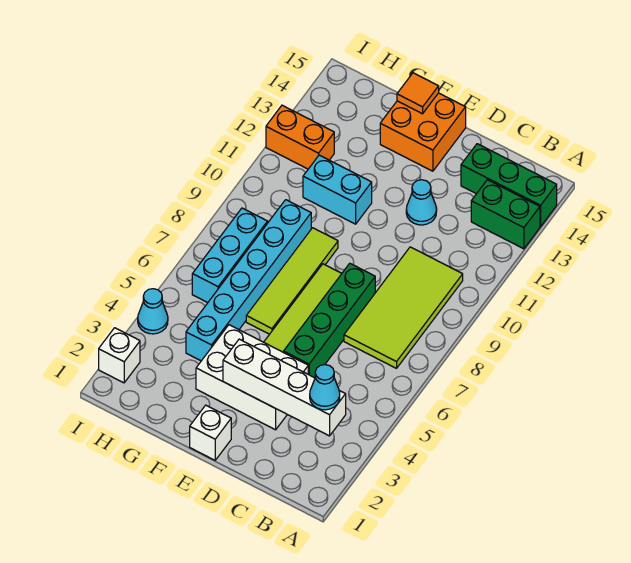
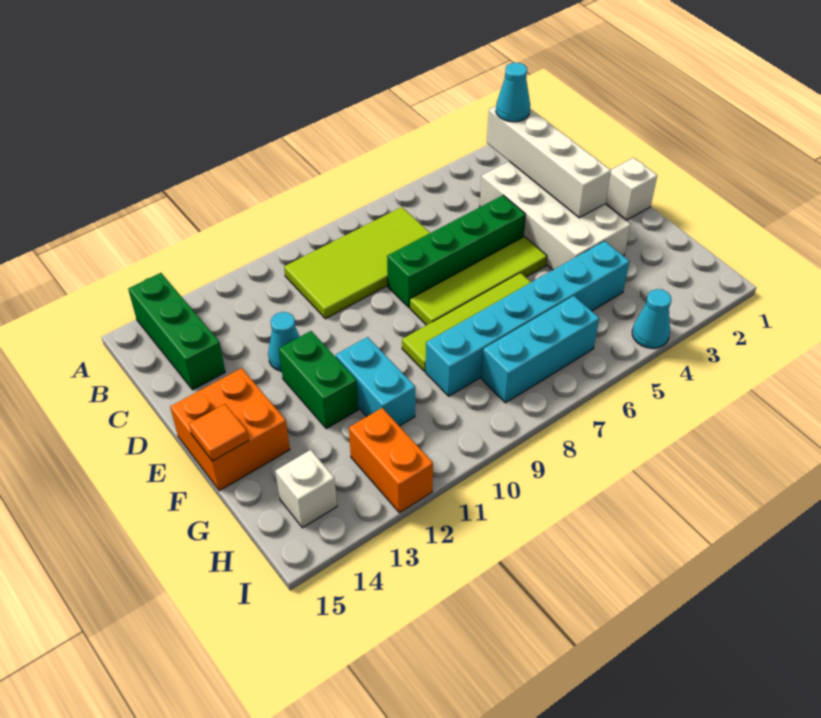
green 1x2 brick [471,180,540,249] -> green 1x2 brick moved to [279,331,358,429]
white 2x3 brick [196,325,308,430] -> white 2x4 brick [480,161,631,270]
white 1x1 brick [99,328,140,383] -> white 1x1 brick moved to [275,450,337,528]

